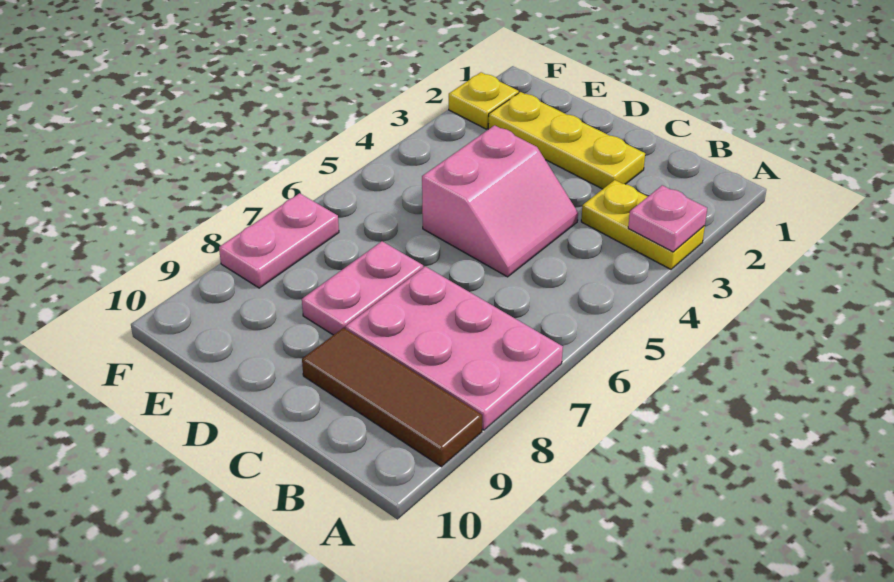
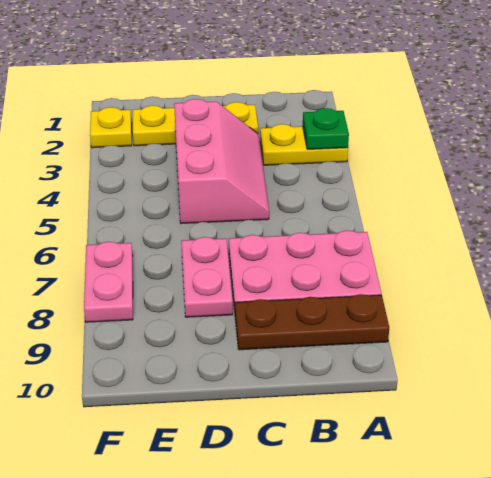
pink 1x1 plate [628,185,707,252] -> green 1x1 plate [303,108,349,149]
brown 1x3 tile [302,328,482,467] -> brown 1x3 plate [235,294,389,350]
pink 2x2 slope [422,125,578,277] -> pink 2x3 slope [174,99,269,223]

